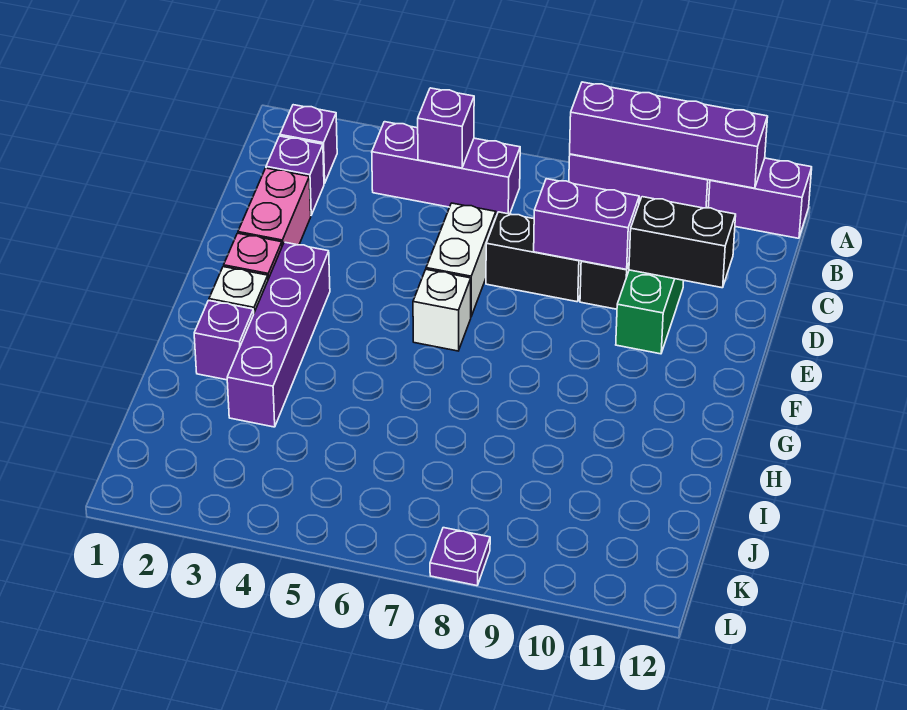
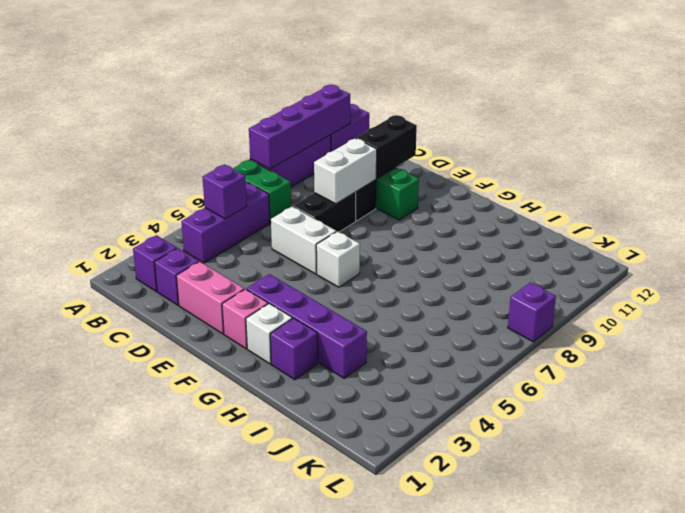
none -> green 1x2 brick [233,160,291,223]
purple 1x2 brick [534,179,639,269] -> white 1x2 brick [314,138,377,204]
purple 1x1 plate [430,528,490,586] -> purple 1x1 brick [508,283,556,342]

